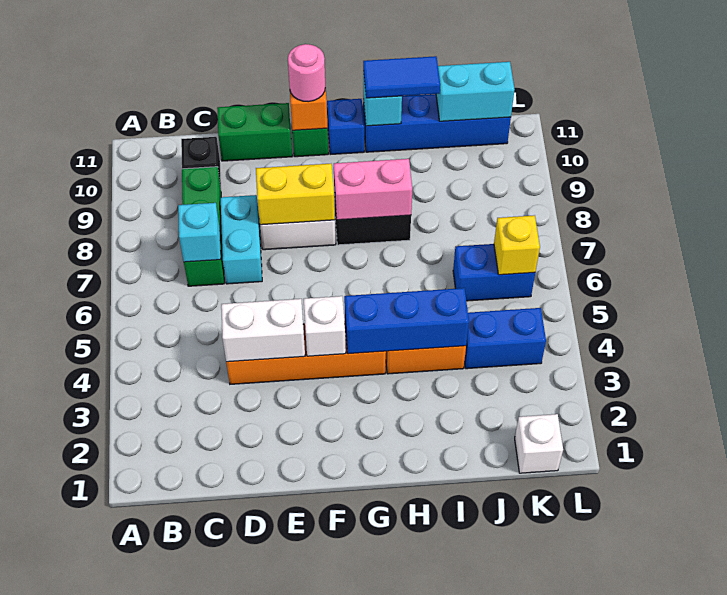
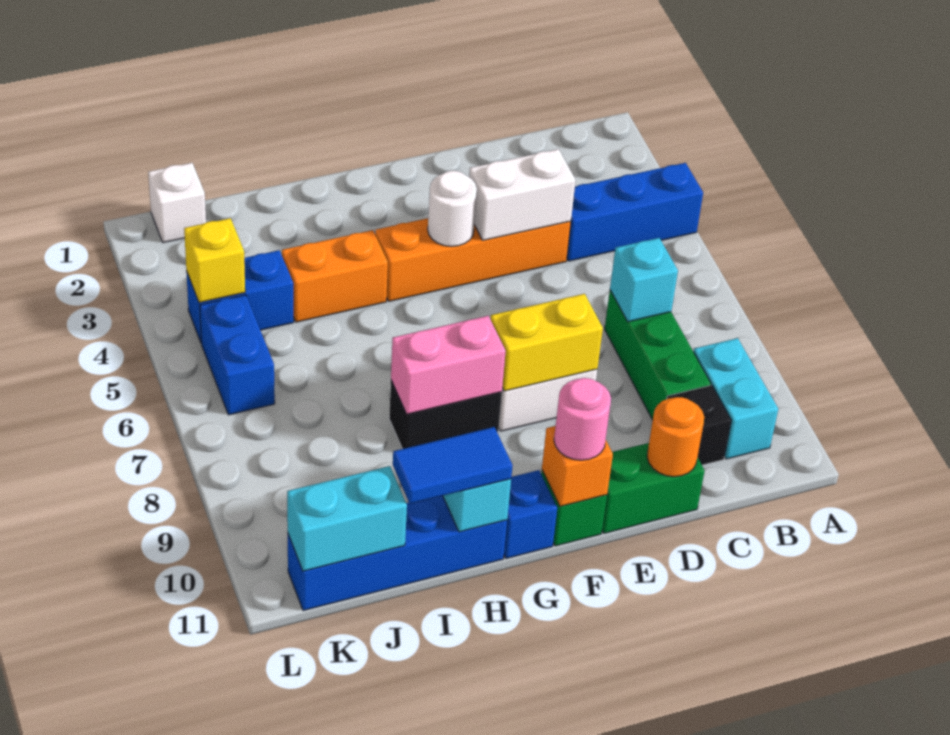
cyan 1x2 brick [221,195,262,284] -> cyan 1x2 brick moved to [693,338,778,459]
none -> orange 1x1 round brick [647,397,704,477]
white 1x1 brick [303,296,346,356] -> white 1x1 round brick [428,171,477,247]
blue 1x3 brick [344,288,469,354] -> blue 1x3 brick moved to [567,163,703,261]
blue 1x2 brick [453,244,535,301] -> blue 1x2 brick turned to [200,295,275,415]
yellow 1x1 brick [494,215,540,275] -> yellow 1x1 brick moved to [184,218,245,303]

